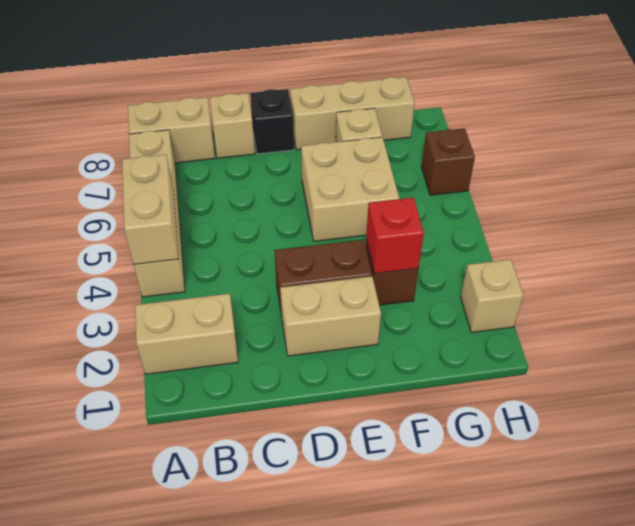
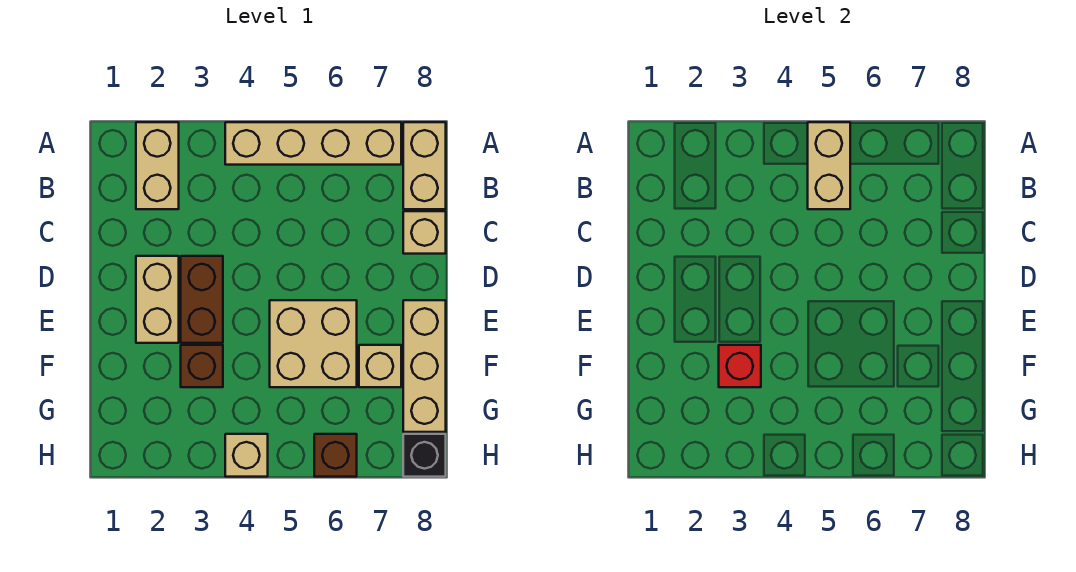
tan 1x2 brick [122,155,178,264] -> tan 1x2 brick turned to [808,122,850,209]
black 1x1 brick [250,89,294,154] -> black 1x1 brick moved to [403,434,446,477]
tan 1x1 brick [461,259,524,332] -> tan 1x1 brick moved to [225,434,268,477]

